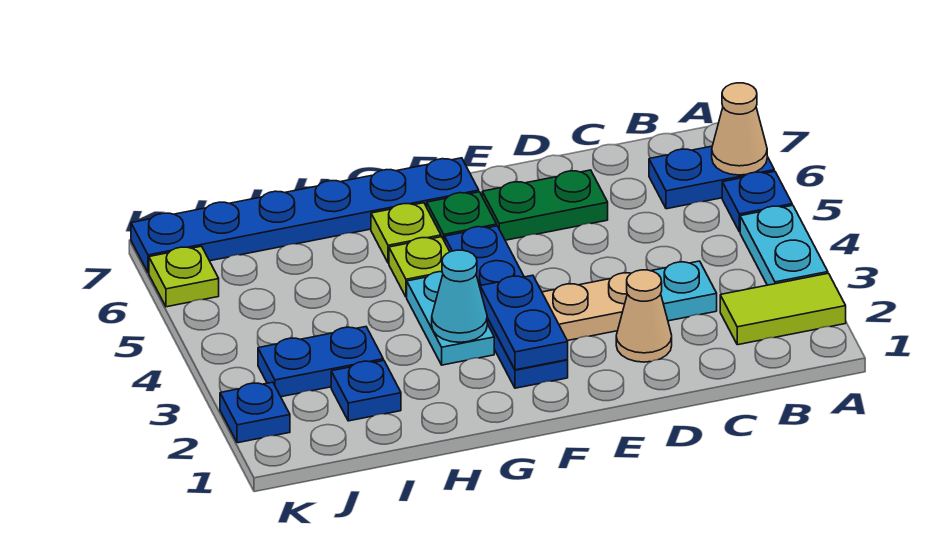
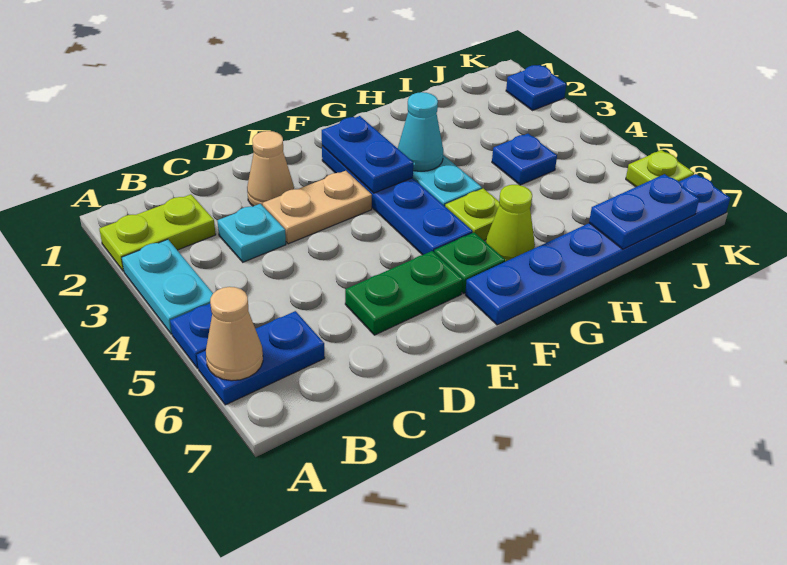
lime 1x2 tile [720,273,846,345] -> lime 1x2 plate [99,194,216,271]
lime 1x1 plate [371,203,441,263] -> lime 1x1 cone [486,185,535,262]
blue 1x1 plate [331,360,401,421] -> blue 1x1 plate moved to [492,134,557,185]
blue 1x2 plate [258,327,383,397] -> blue 1x2 plate moved to [589,174,699,249]

